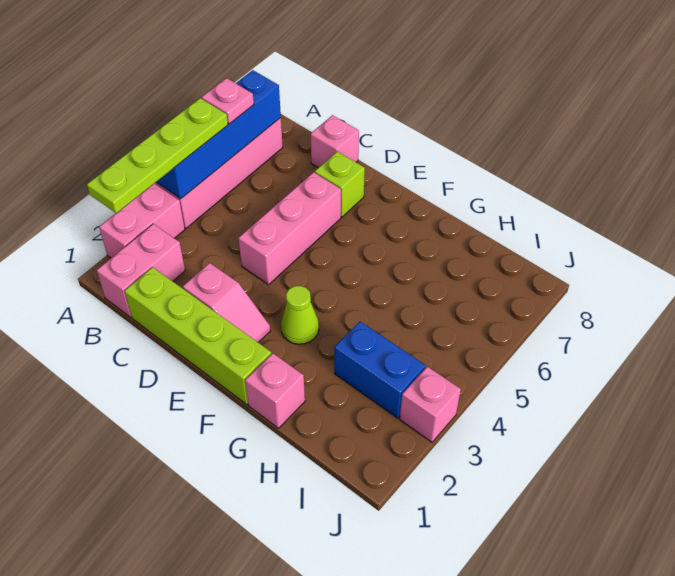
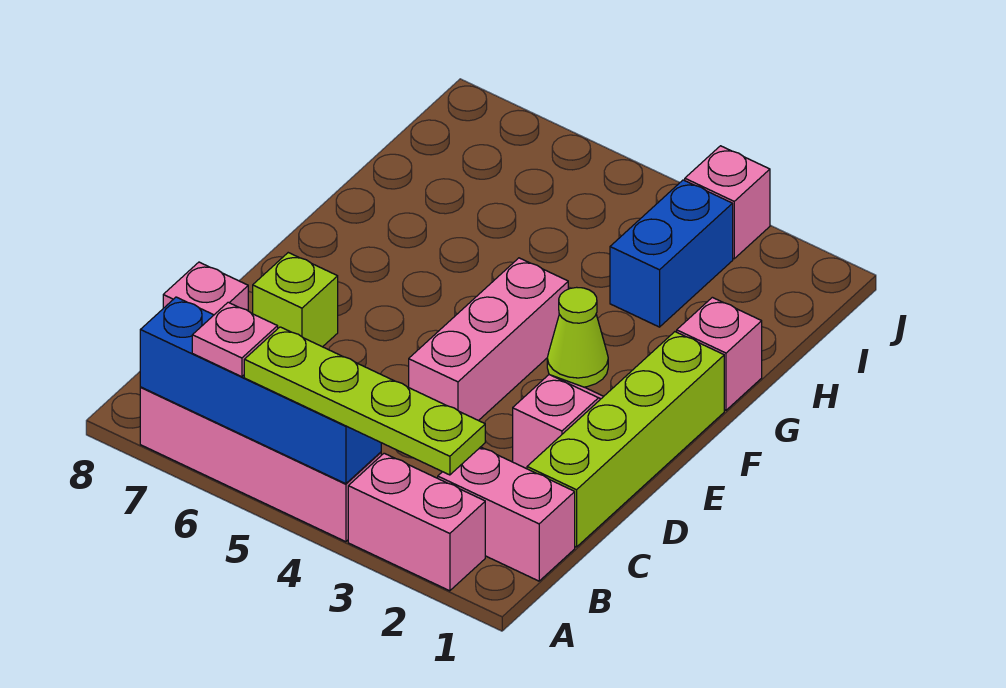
pink 1x3 brick [238,172,341,285] -> pink 1x3 brick turned to [409,258,568,421]

